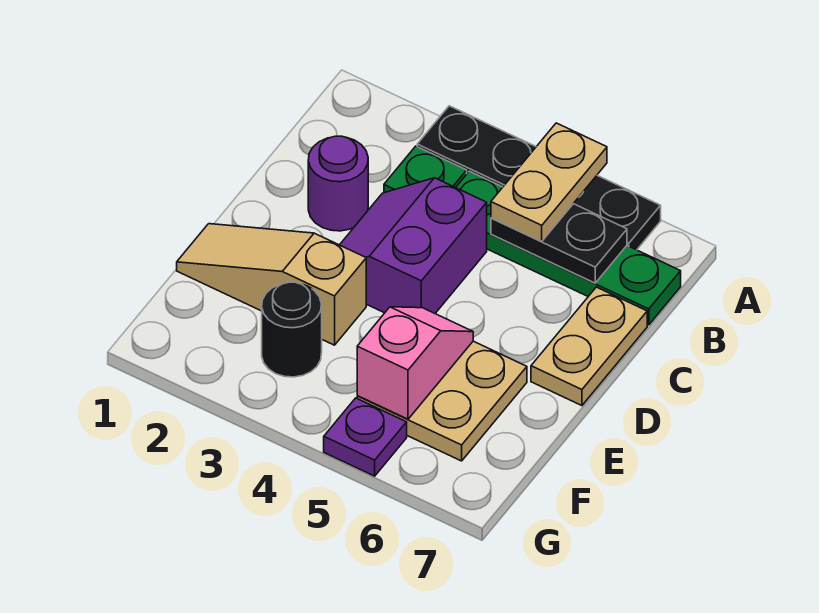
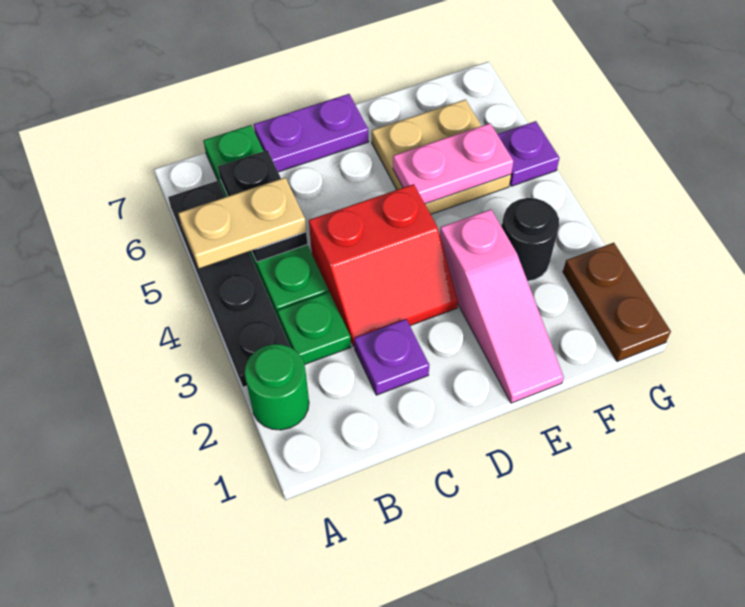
none -> green 1x1 round brick [245,344,309,430]
purple 1x1 round brick [308,136,368,231] -> purple 1x1 plate [354,319,429,395]
purple 2x2 slope [340,178,487,313] -> red 2x2 slope [309,184,458,346]
tan 1x2 plate [531,287,647,406] -> purple 1x2 plate [254,94,369,172]
tan 1x3 slope [177,224,366,345] -> pink 1x3 slope [440,209,564,403]
pink 1x2 slope [357,307,473,419] -> pink 1x2 plate [393,123,513,204]
none -> brown 1x2 plate [563,243,671,362]

